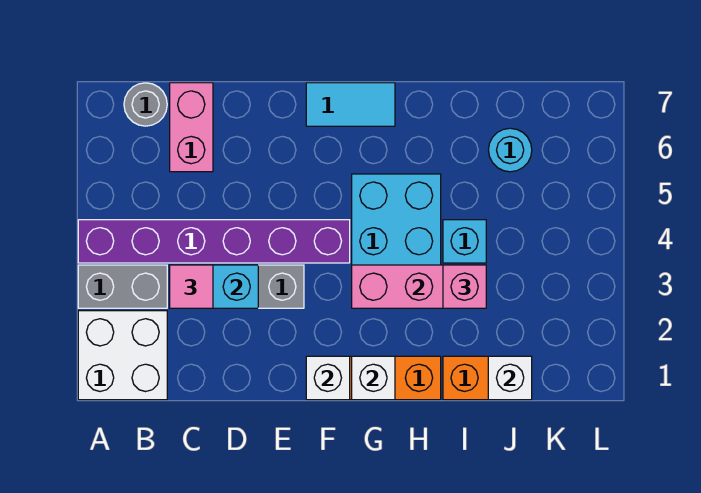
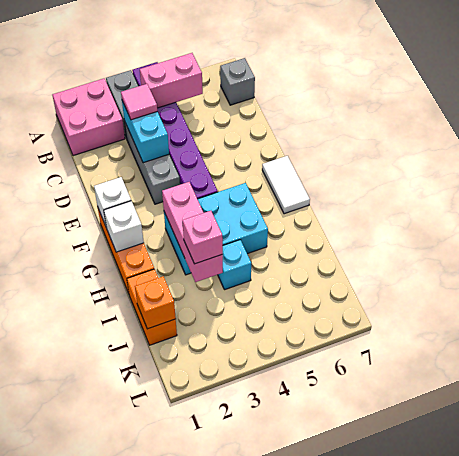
white 2x2 brick [78,311,167,400] -> pink 2x2 brick [53,78,125,156]
grey 1x1 round brick [124,83,167,126] -> grey 1x1 brick [220,58,255,105]
pink 1x2 brick [170,83,213,172] -> pink 1x2 brick moved to [140,53,203,108]
cyan 1x2 tile [306,83,395,126] -> white 1x2 tile [262,156,310,214]
white 1x1 brick [488,356,532,400] -> orange 1x1 brick [135,276,176,329]
cyan 1x1 round brick [489,128,532,172] -> none

